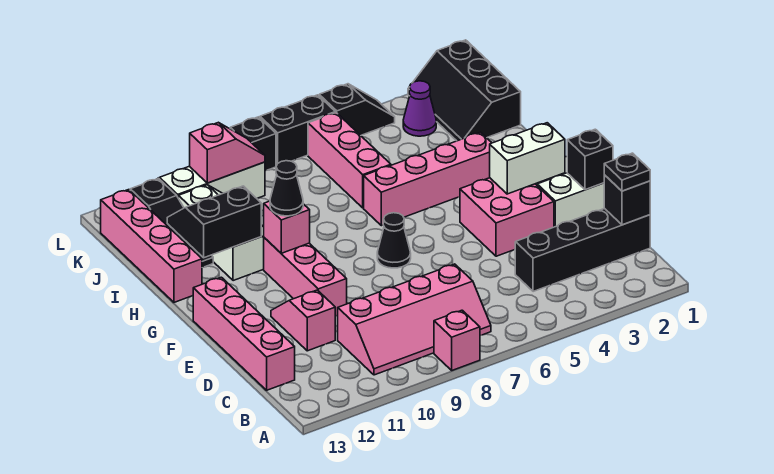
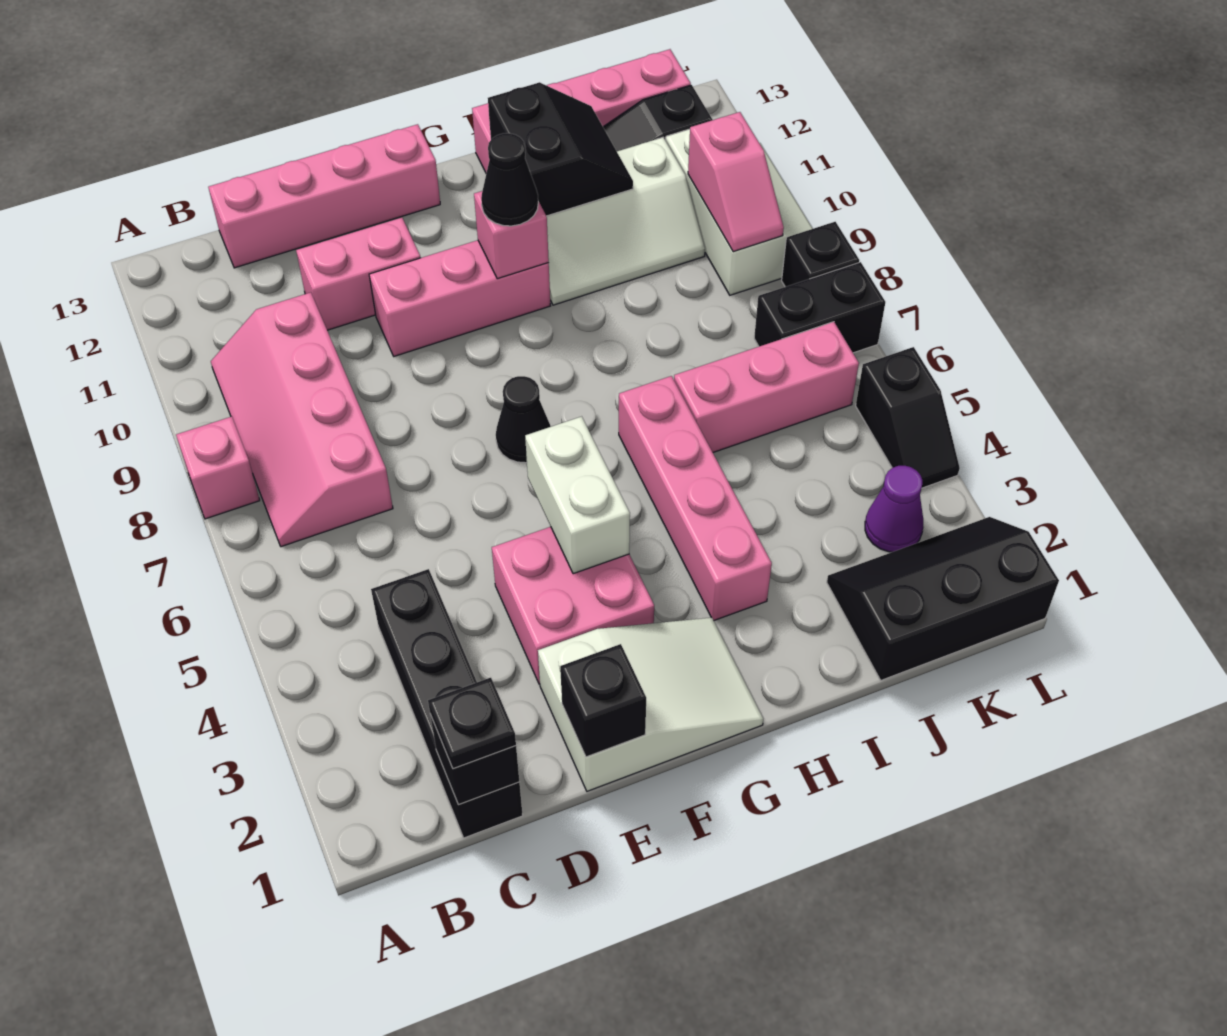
pink 1x2 slope [271,290,335,351] -> pink 1x2 brick [296,218,421,330]
white 1x2 brick [490,123,565,194] -> white 1x2 brick moved to [525,416,630,574]
black 1x2 brick [260,95,335,165] -> black 1x2 brick turned to [754,262,885,353]

